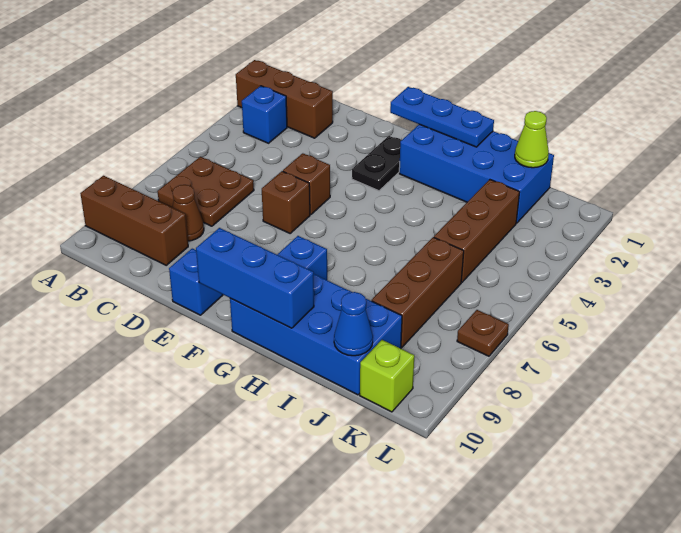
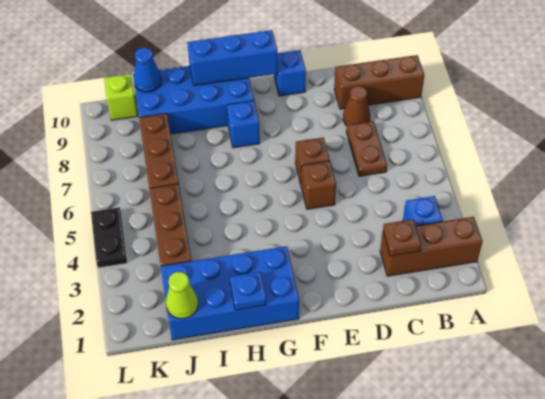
brown 2x2 plate [158,157,254,226] -> brown 1x2 plate [346,121,387,176]
blue 1x3 plate [390,87,494,147] -> blue 1x1 plate [230,272,266,310]
black 1x2 plate [352,136,402,191] -> black 1x2 plate moved to [91,207,127,268]
brown 1x1 plate [457,310,509,356] -> brown 1x1 plate moved to [383,219,421,256]

